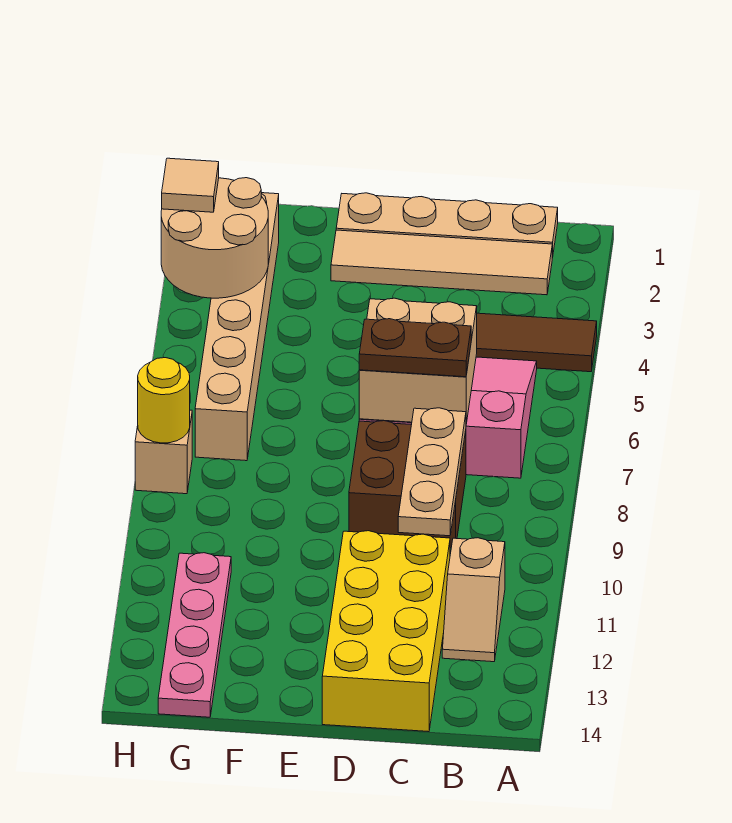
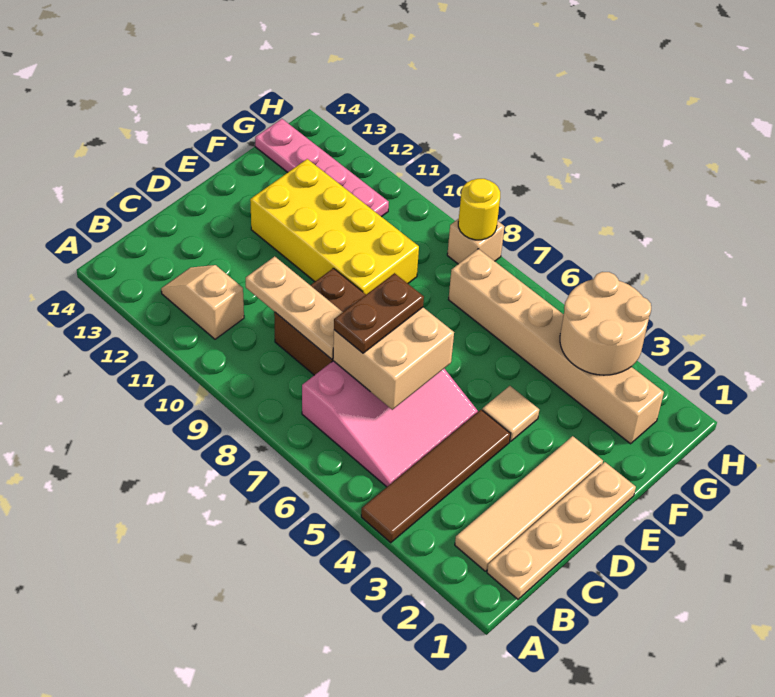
yellow 2x4 brick [322,531,450,732] -> yellow 2x4 brick moved to [250,159,419,294]
tan 1x1 tile [162,158,219,212] -> tan 1x1 tile moved to [482,386,539,441]

